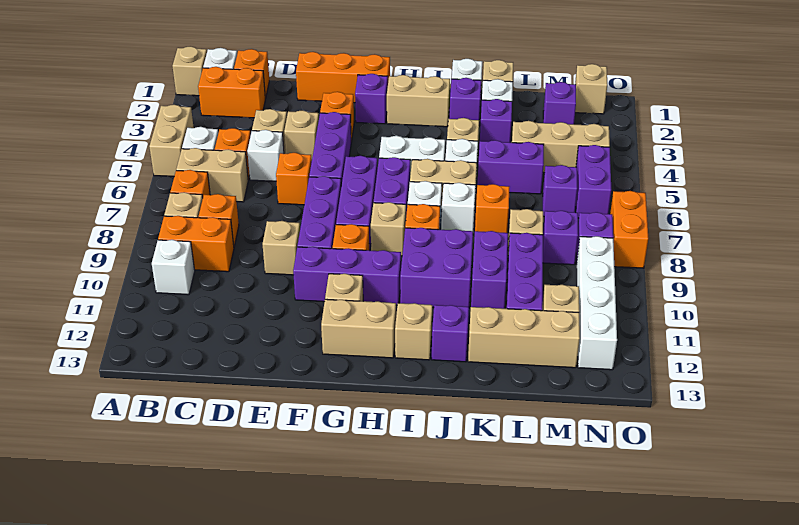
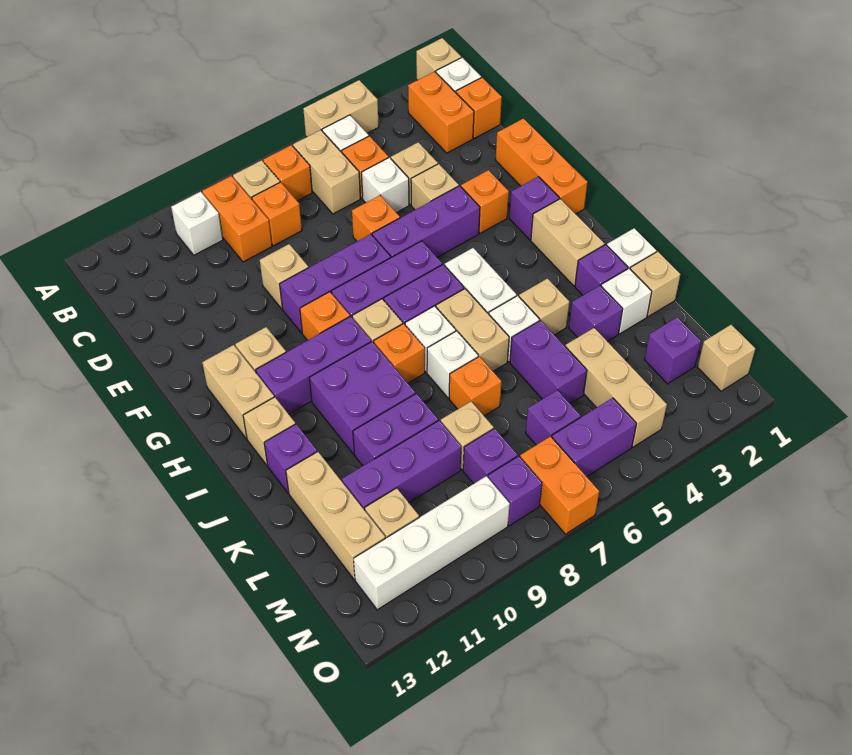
purple 1x3 brick [293,247,401,305] -> purple 1x3 brick turned to [256,316,371,414]
orange 1x2 brick [610,191,648,268] -> orange 1x2 brick turned to [520,436,599,534]

